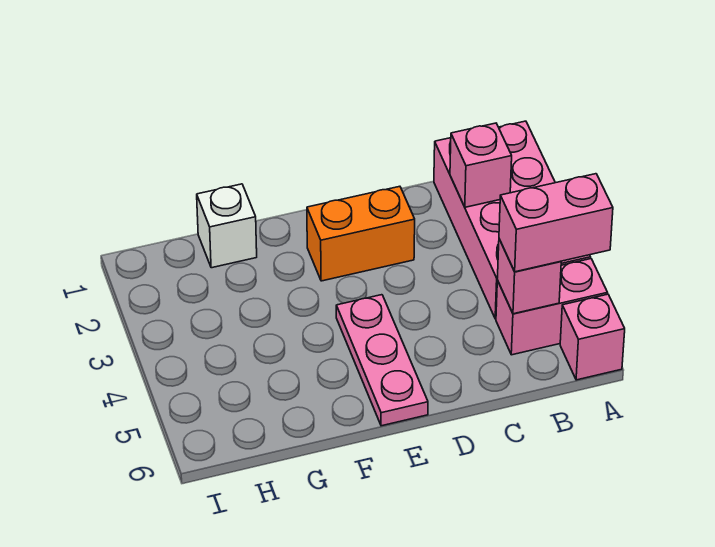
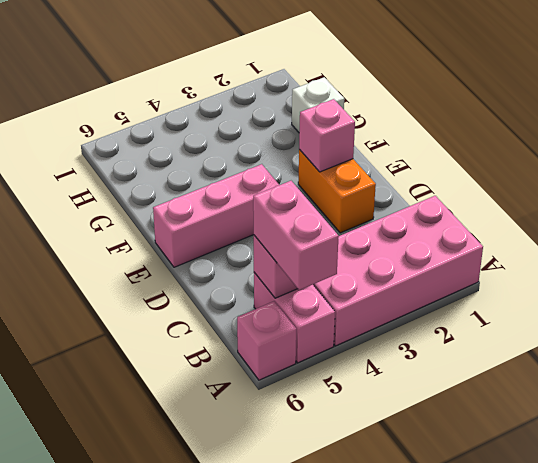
pink 1x1 brick [450,123,512,207] -> pink 1x1 brick moved to [299,99,355,172]
pink 1x3 plate [336,295,428,426] -> pink 1x3 brick [153,164,279,267]

